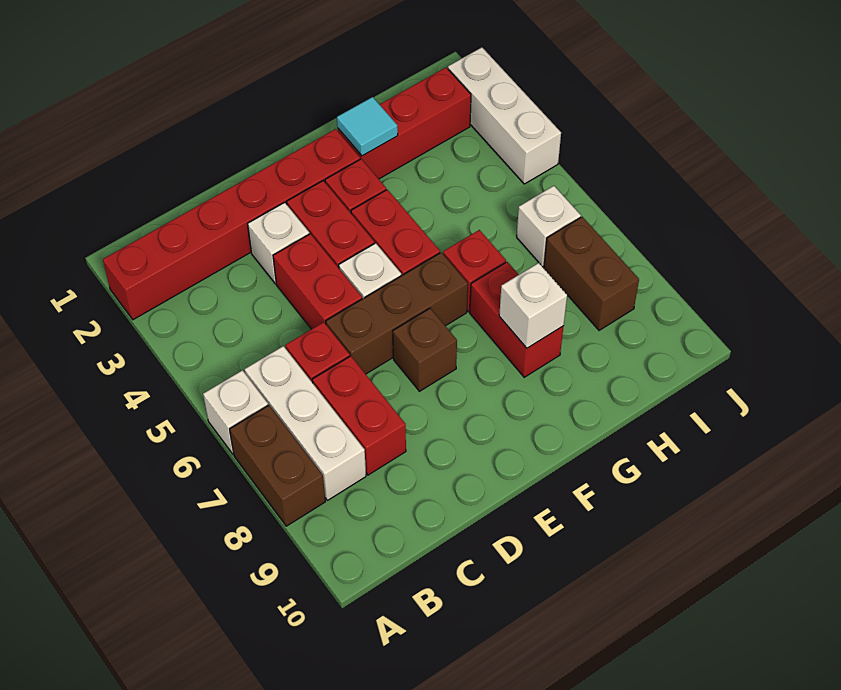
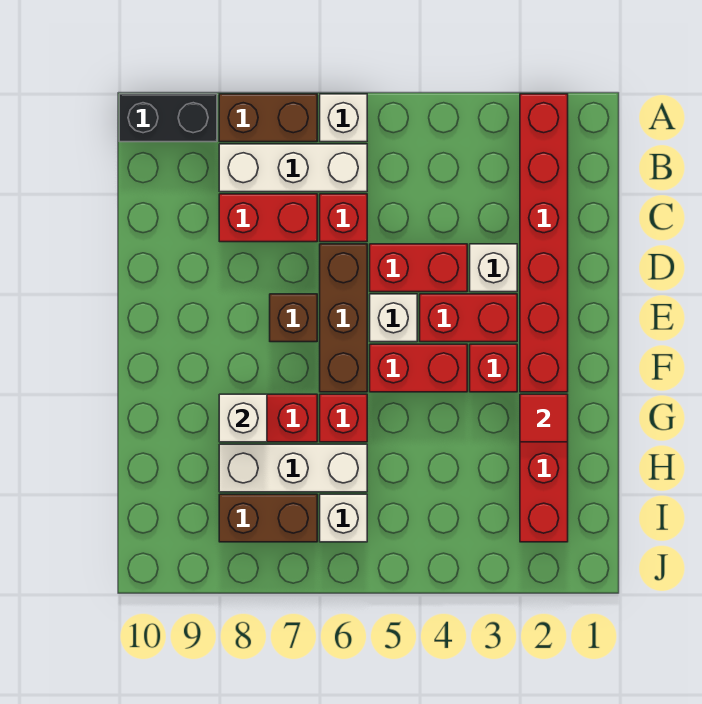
none -> black 1x2 brick [119,94,217,142]
cyan 1x1 tile [337,97,398,156] -> red 1x1 tile [520,394,568,442]
white 1x3 brick [448,47,561,184] -> white 1x3 brick moved to [219,444,367,492]

